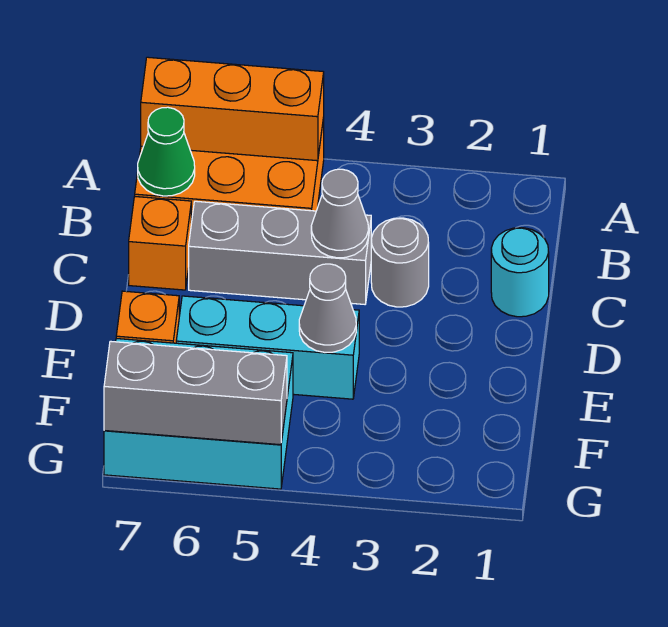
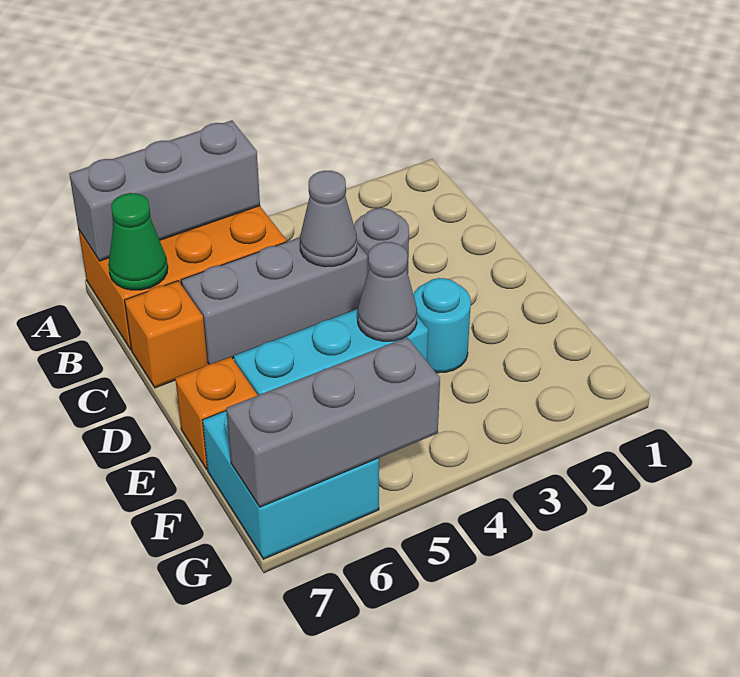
orange 1x3 brick [141,57,324,161] -> grey 1x3 brick [69,120,260,261]
cyan 1x1 round brick [491,228,549,317] -> cyan 1x1 round brick moved to [413,278,471,373]
cyan 2x3 brick [104,339,293,489] -> cyan 2x2 brick [203,411,379,559]

